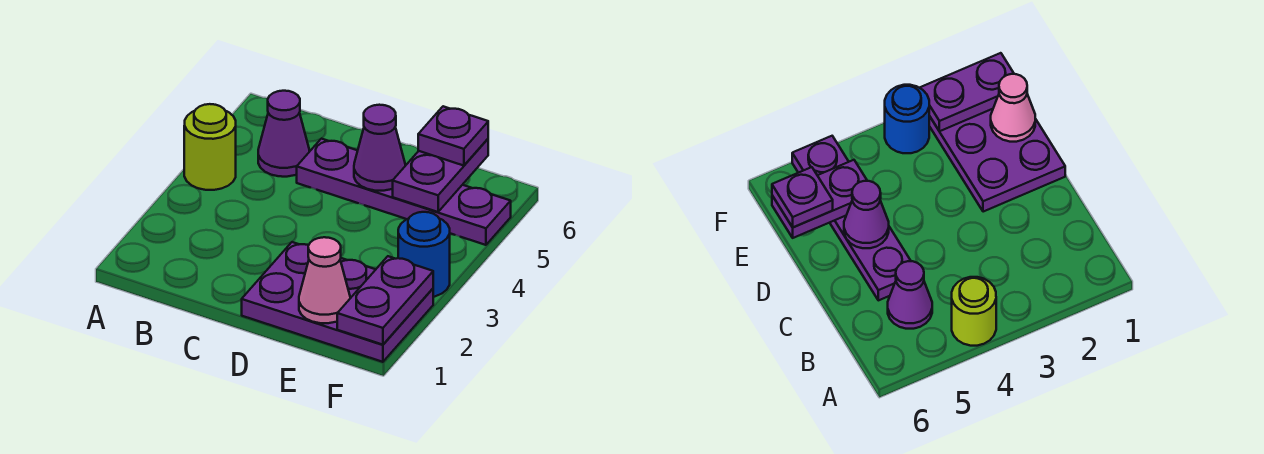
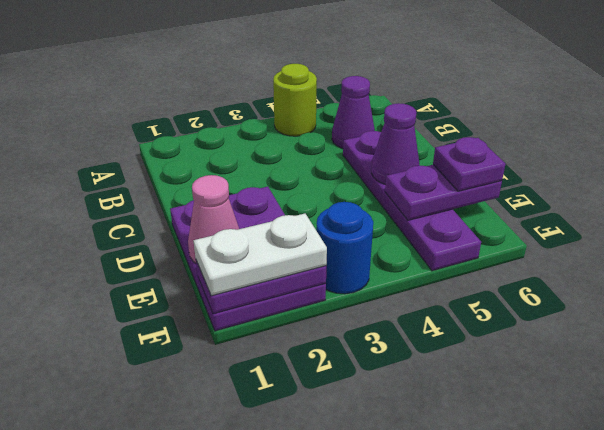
none -> white 1x2 plate [193,214,327,296]

